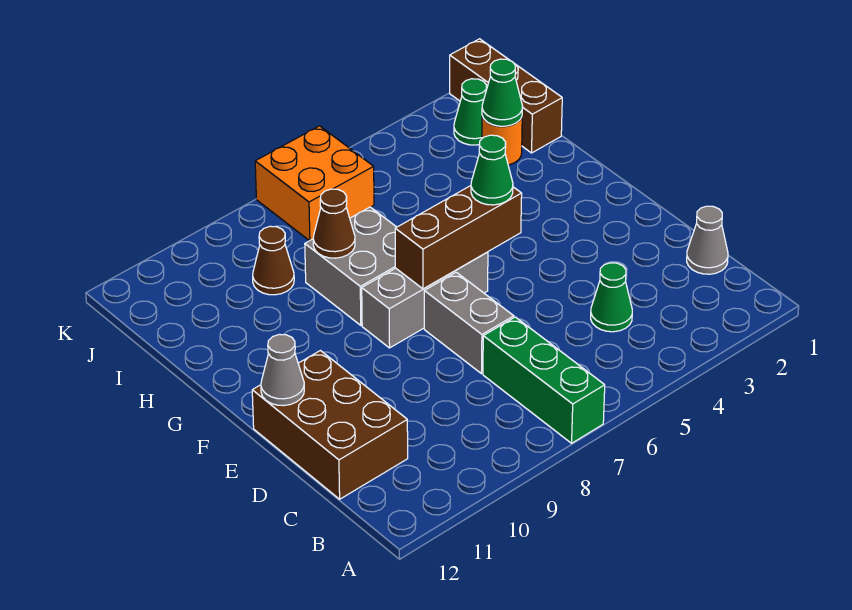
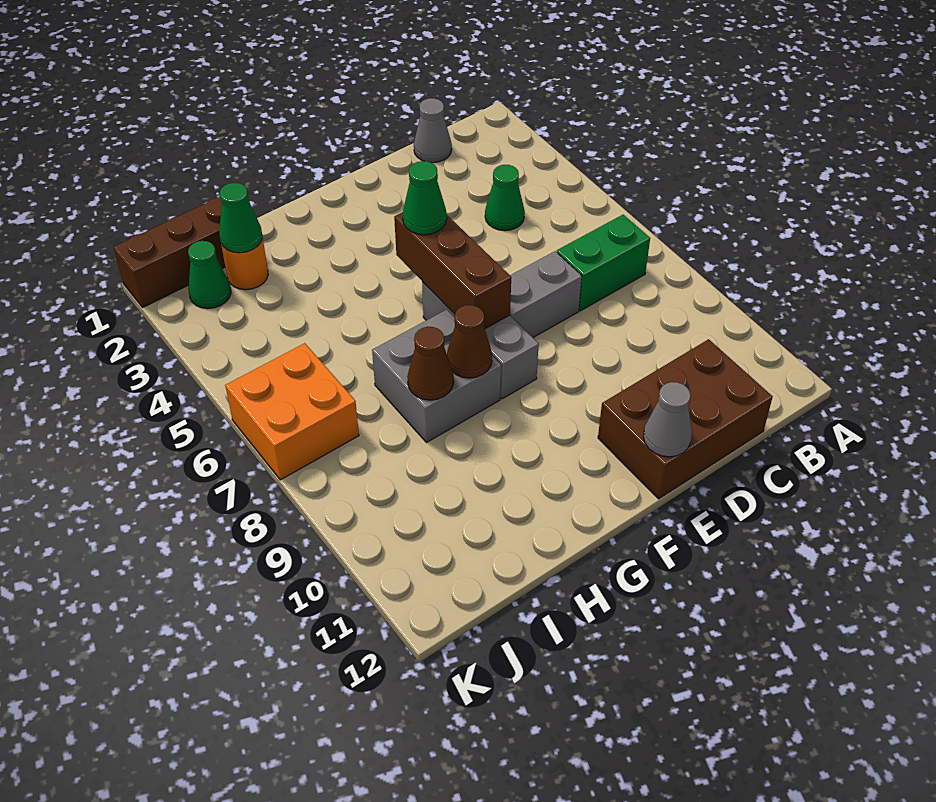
green 1x3 brick [483,317,605,443] -> green 1x2 brick [557,215,650,311]
brown 1x1 cone [253,226,294,295] -> brown 1x1 cone moved to [447,305,492,378]

